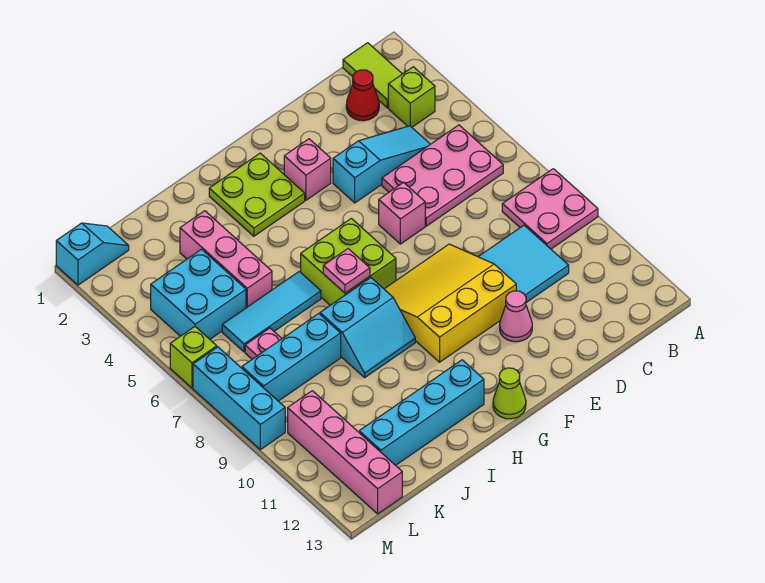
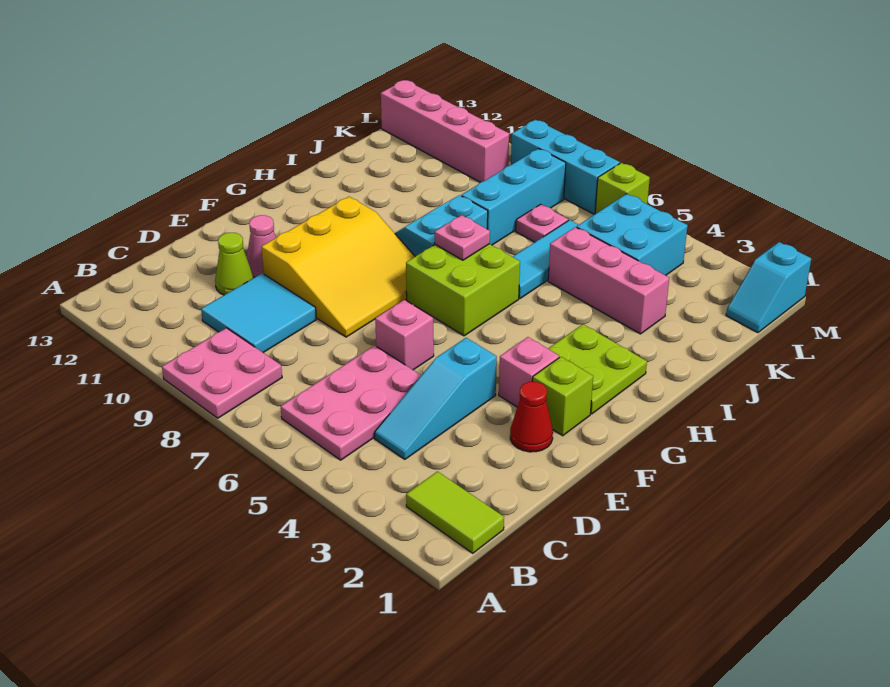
lime 1x1 brick [388,67,435,127] -> lime 1x1 brick moved to [533,357,593,436]
red 1x1 cone [346,70,379,121] -> red 1x1 cone moved to [510,382,553,452]
lime 1x1 cone [493,368,526,419] -> lime 1x1 cone moved to [215,233,254,295]
cyan 1x4 brick [359,360,484,465] -> none

